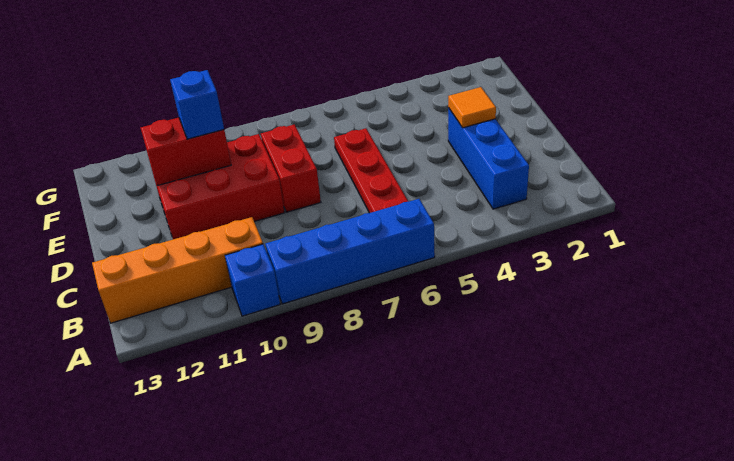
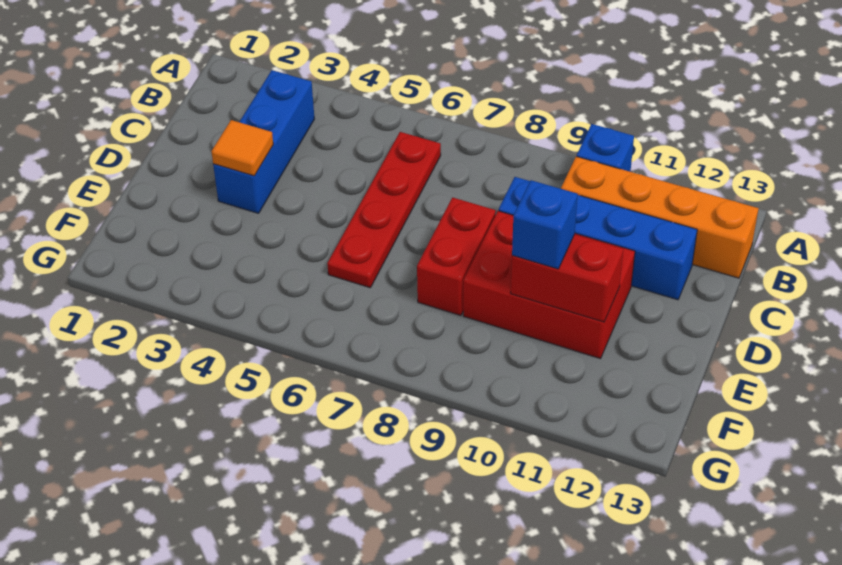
blue 1x4 brick [266,199,435,304] -> blue 1x4 brick moved to [499,177,697,300]

